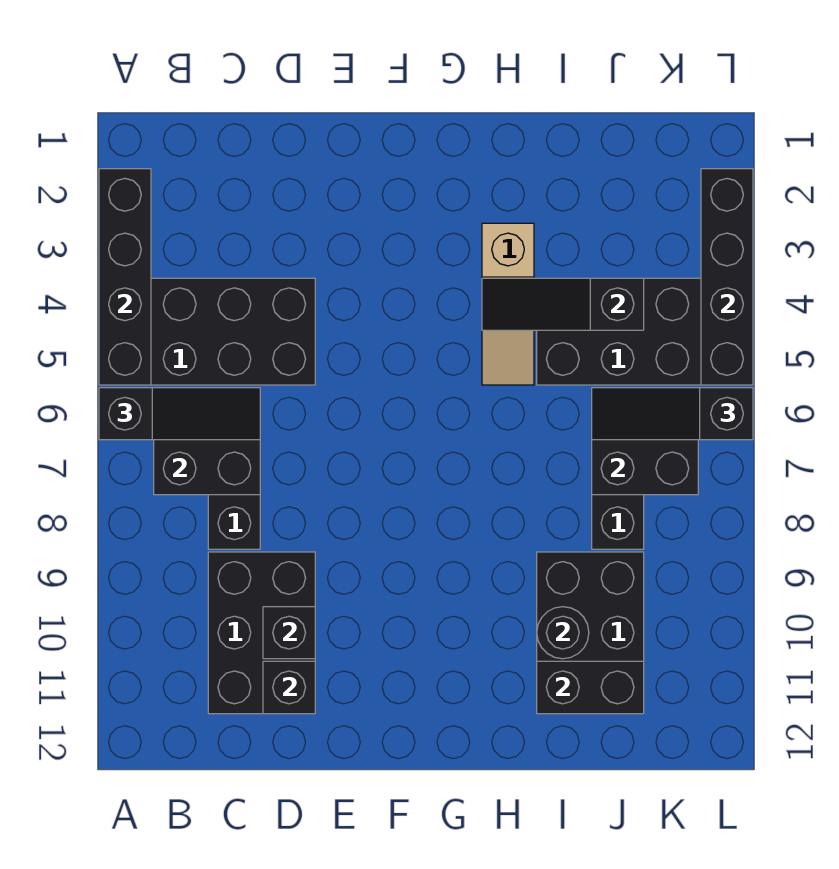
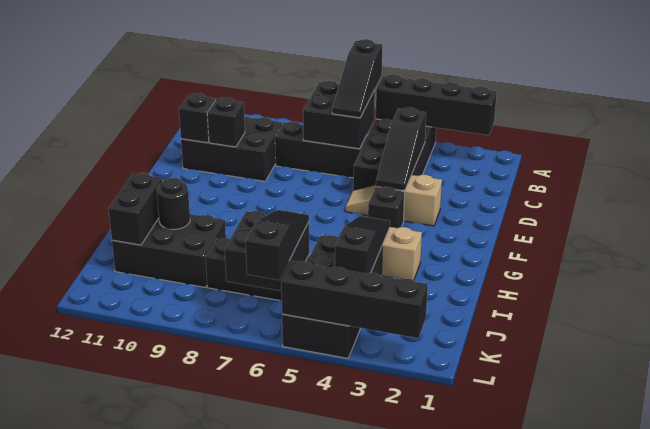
none -> black 1x3 slope [376,107,426,190]
none -> tan 1x3 slope [345,175,442,226]
none -> black 1x1 brick [368,187,405,228]

